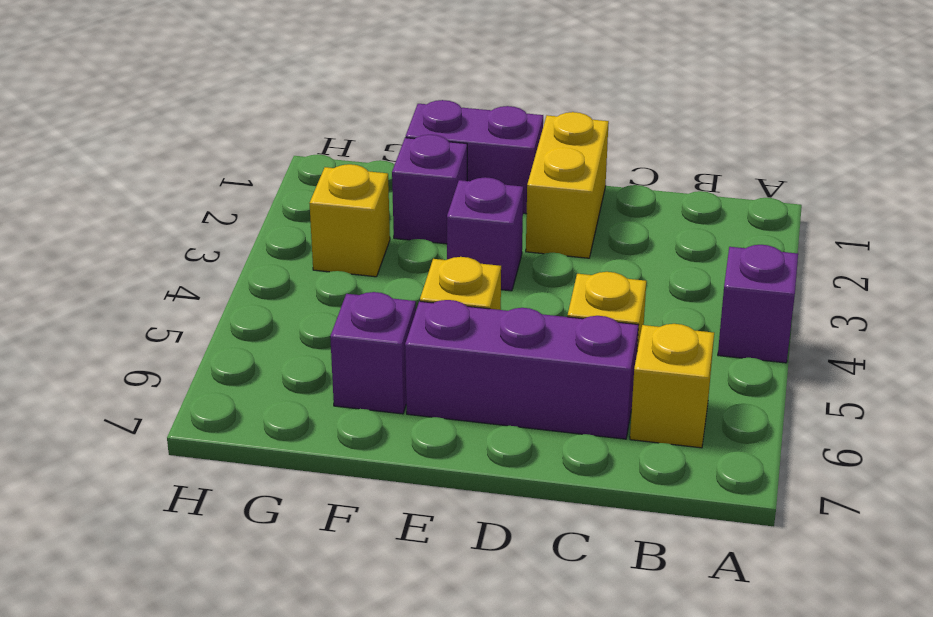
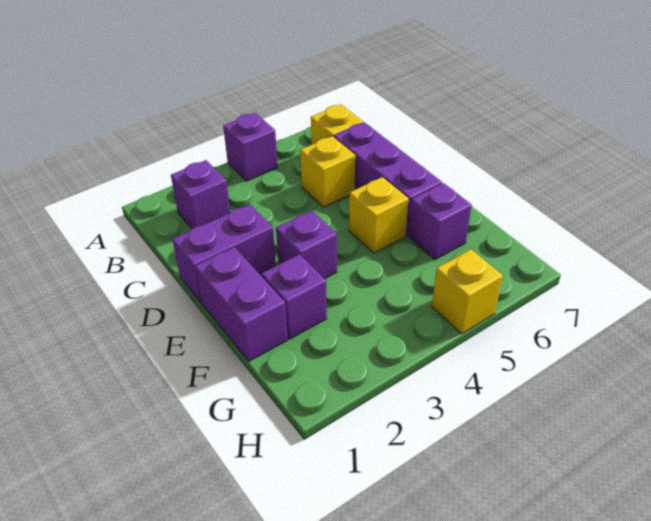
none -> purple 1x1 brick [171,160,230,229]
yellow 1x2 brick [526,112,609,258] -> purple 1x2 brick [173,204,276,302]
yellow 1x1 brick [310,164,390,277] -> yellow 1x1 brick moved to [432,249,503,334]

